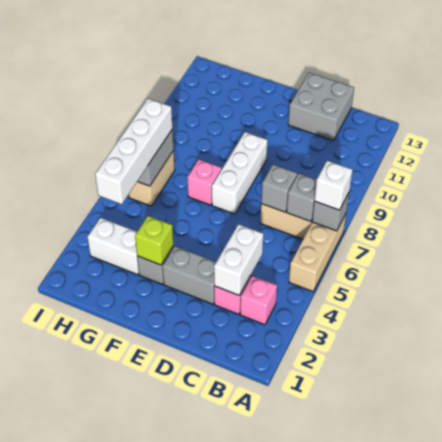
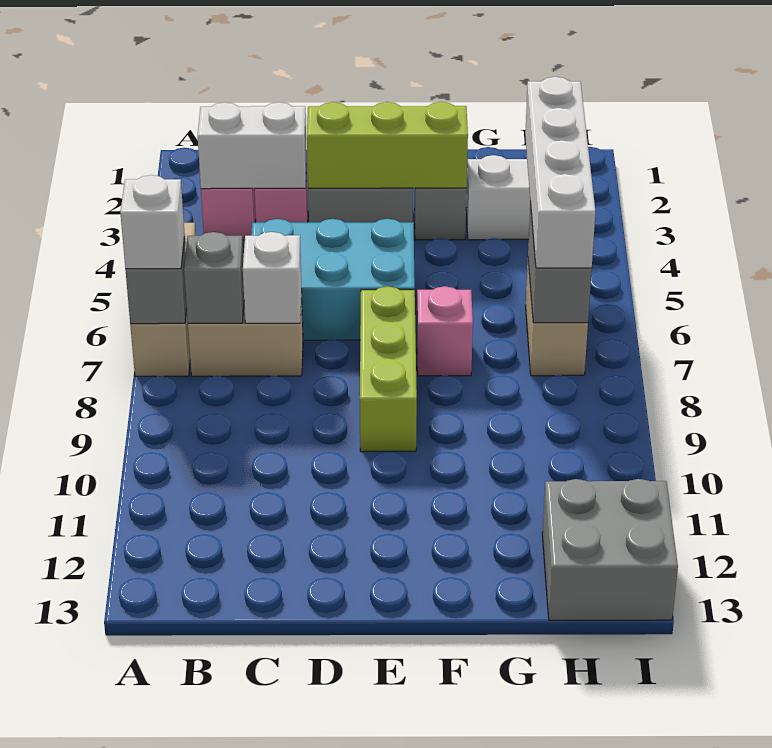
white 1x2 brick [214,224,263,295] -> white 1x2 brick turned to [198,102,307,189]
none -> cyan 2x3 brick [251,219,415,340]
grey 1x1 brick [261,164,297,212] -> white 1x1 brick [243,232,302,323]
grey 2x2 brick [288,73,354,141] -> grey 2x2 brick moved to [542,479,678,620]
white 1x3 brick [212,132,267,214] -> lime 1x3 brick [360,286,417,452]
lime 1x1 brick [135,216,173,265] -> lime 1x3 brick [307,102,468,188]

